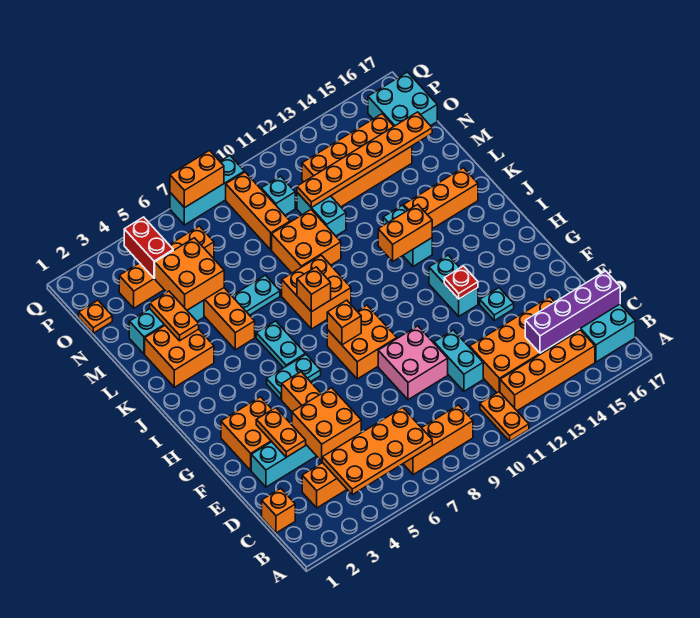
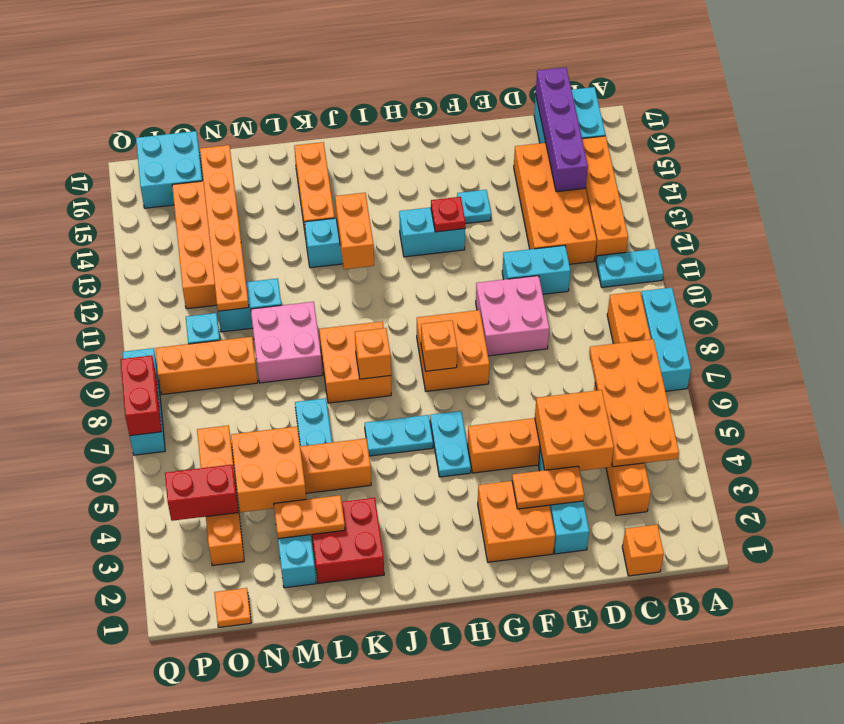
none -> cyan 1x3 brick [641,288,691,391]
orange 1x2 plate [480,392,529,441] -> cyan 1x2 plate [596,249,663,287]
orange 2x2 brick [145,326,214,387] -> red 2x2 brick [312,498,384,583]
orange 2x2 brick [272,210,341,273] -> pink 2x2 brick [251,302,323,383]
orange 1x2 brick [170,151,224,208] -> red 1x2 brick [120,355,161,436]

